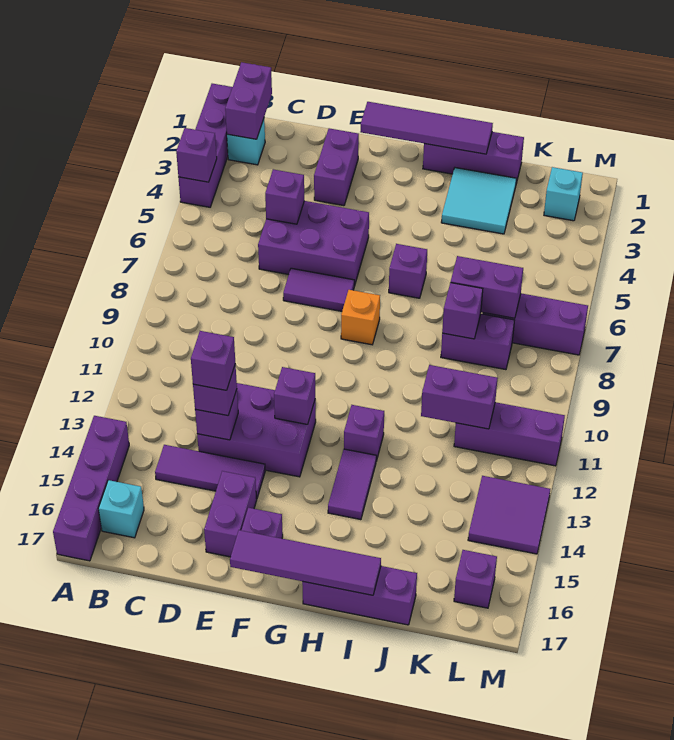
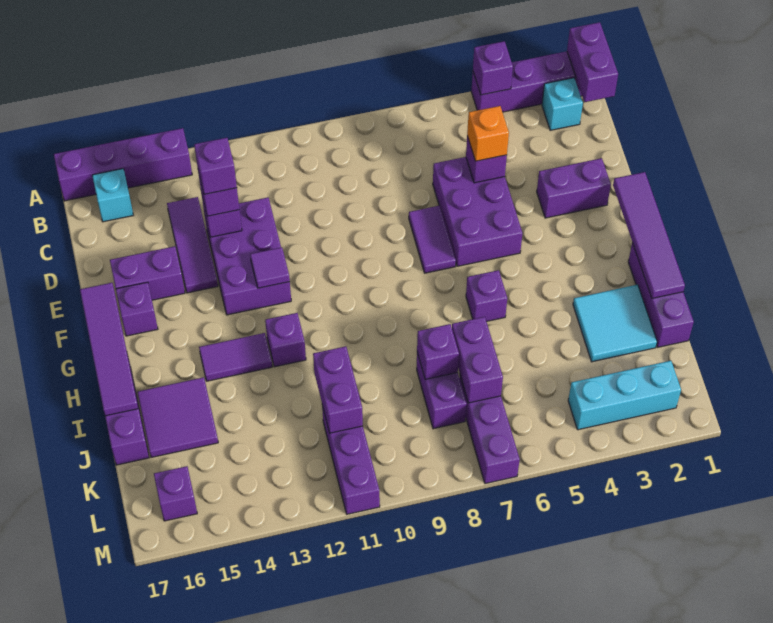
purple 1x2 brick [225,62,272,139] -> purple 1x2 brick turned to [567,22,618,102]
purple 1x1 brick [274,367,315,424] -> purple 1x1 tile [250,247,290,288]
orange 1x1 brick [341,290,380,345] -> orange 1x1 brick moved to [467,106,509,161]
cyan 1x1 brick [544,167,583,221] -> cyan 1x3 brick [568,361,681,430]
purple 2x2 tile [468,476,550,554] -> purple 2x2 tile moved to [137,377,218,457]

